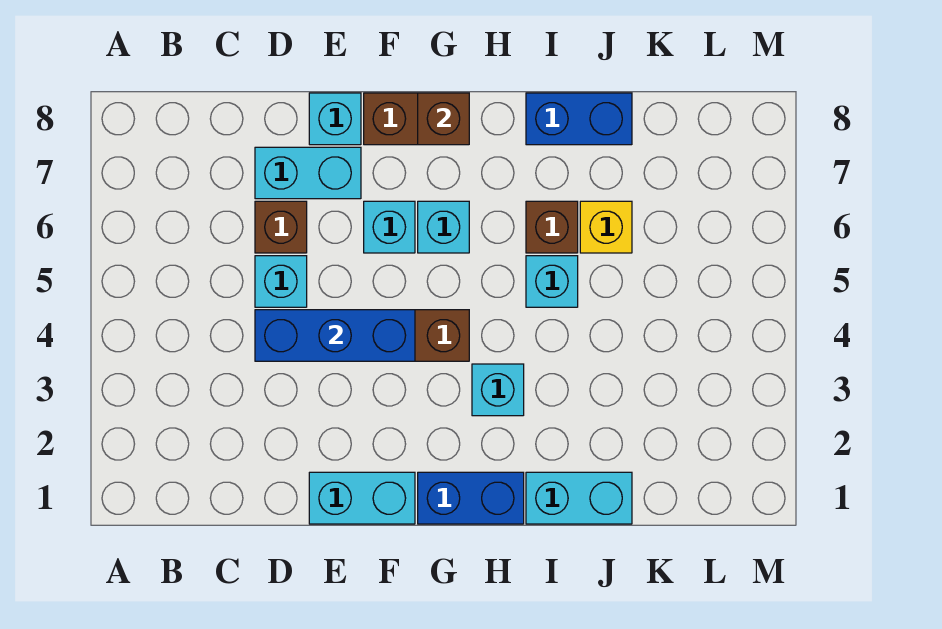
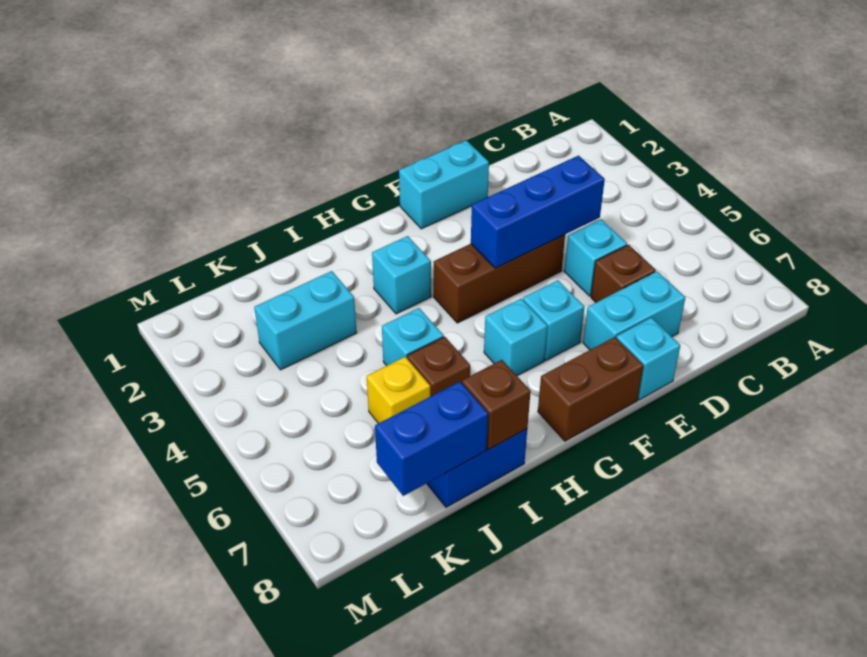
blue 1x2 brick [418,472,524,524] -> blue 1x2 brick moved to [375,382,488,496]
brown 1x1 brick [418,93,469,145] -> brown 1x1 brick moved to [462,360,531,449]
cyan 1x2 brick [526,472,632,524] -> cyan 1x2 brick moved to [254,271,357,370]

